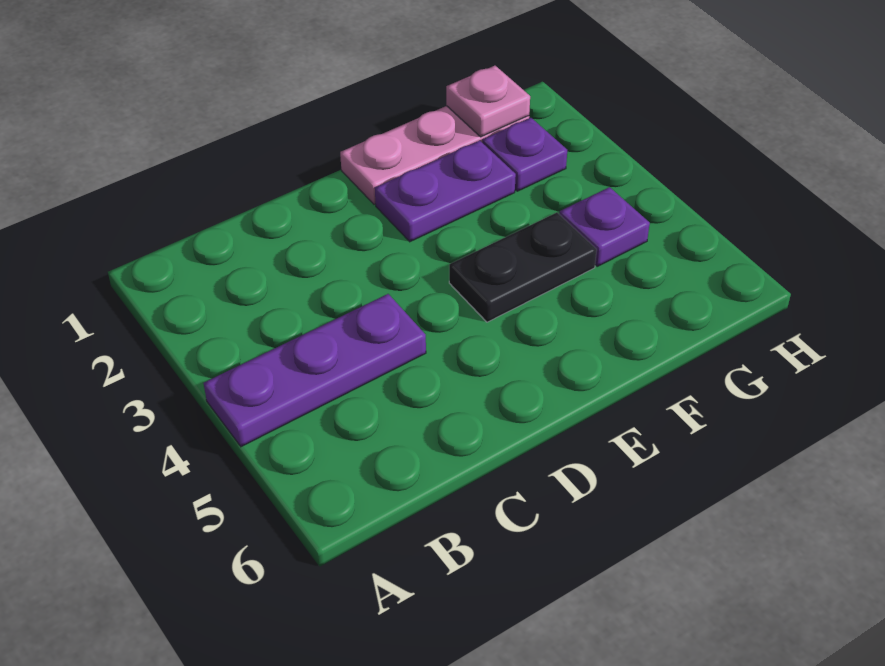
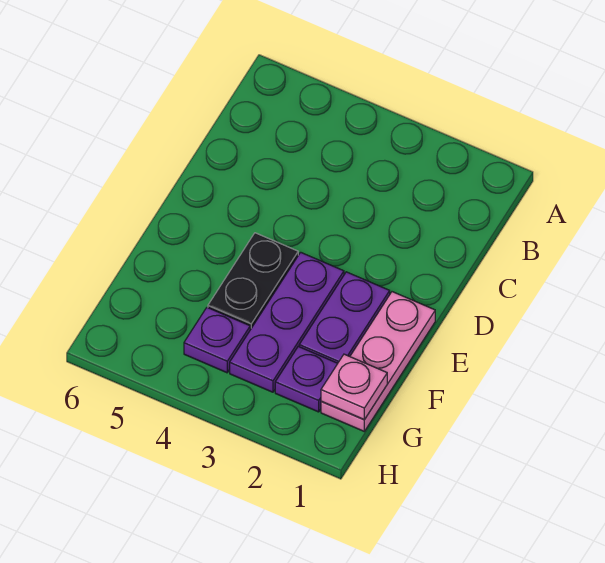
purple 1x3 plate [203,294,426,447] -> purple 1x3 plate moved to [230,252,344,392]

